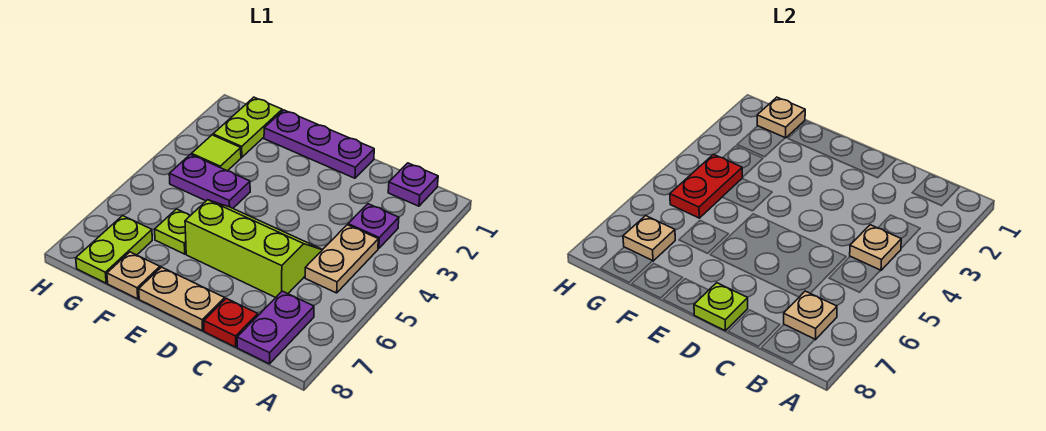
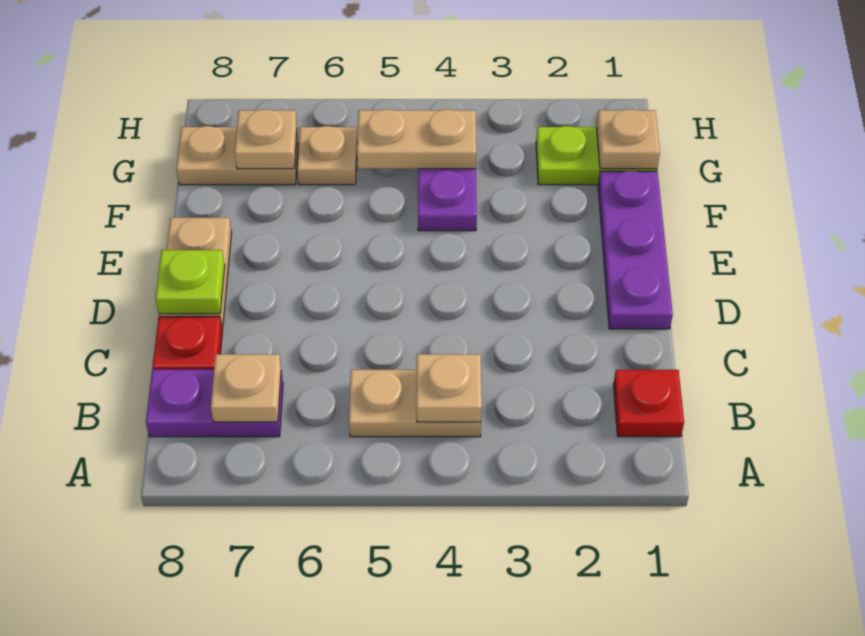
purple 1x1 plate [388,163,438,206] -> red 1x1 plate [613,370,684,437]
purple 1x1 plate [348,204,399,249] -> none
lime 2x3 slope [185,200,322,297] -> none
lime 1x1 plate [155,209,191,254] -> none
tan 1x1 plate [107,252,160,299] -> tan 1x1 plate moved to [297,126,357,185]
lime 1x1 tile [192,135,241,171] -> none
red 1x2 plate [670,154,743,218] -> tan 1x2 plate [357,109,476,169]
lime 1x2 plate [76,216,152,283] -> tan 1x2 plate [176,126,299,185]

